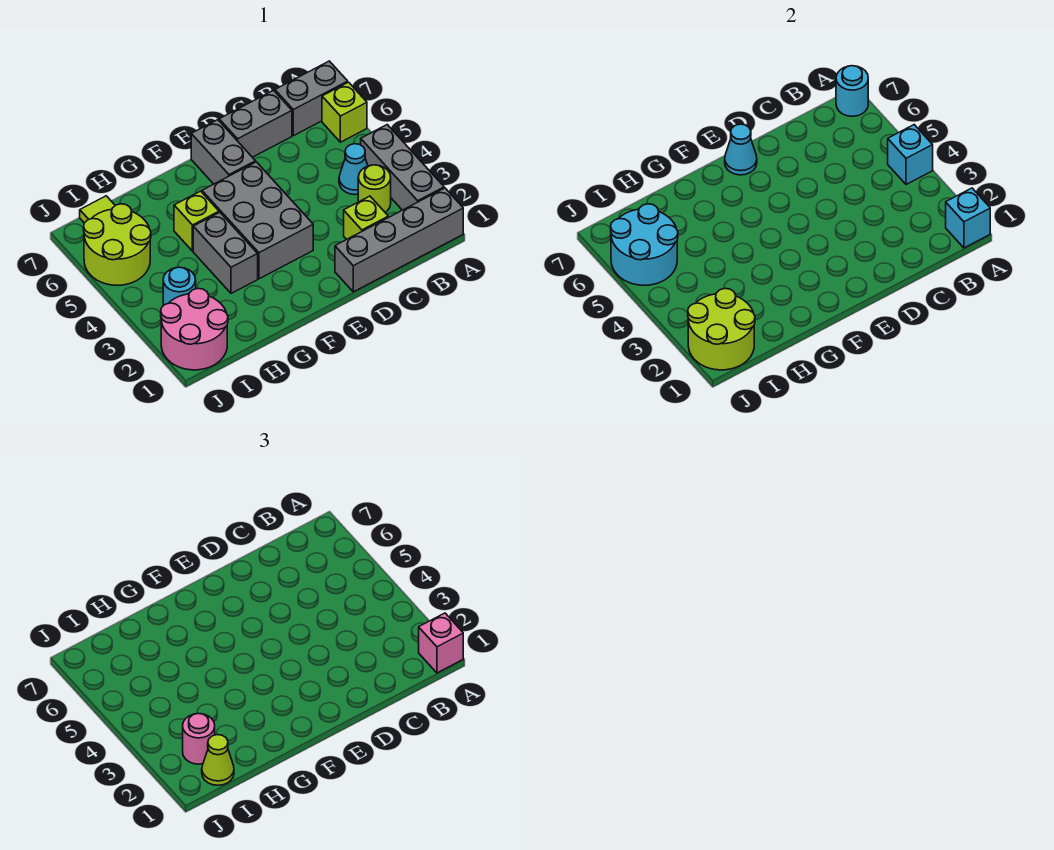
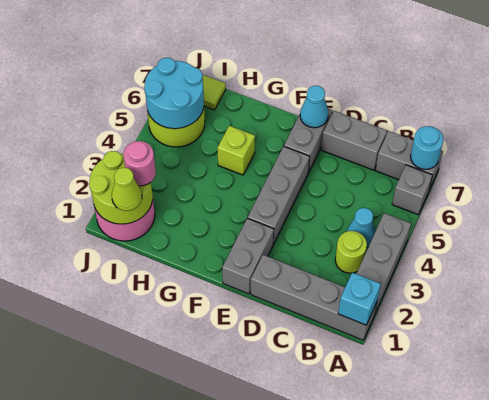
pink 1x1 brick [419,613,463,673] -> none
cyan 1x1 brick [888,125,933,185] -> none
lime 1x1 brick [322,82,367,142] -> grey 1x1 brick [392,165,432,215]
lime 1x1 brick [344,196,388,239] -> none
grey 2x3 brick [202,162,313,279] -> grey 1x3 brick [248,146,310,244]
grey 1x2 brick [193,212,258,293] -> grey 1x2 brick moved to [222,218,274,294]
cyan 1x1 round brick [163,267,196,306] -> none

